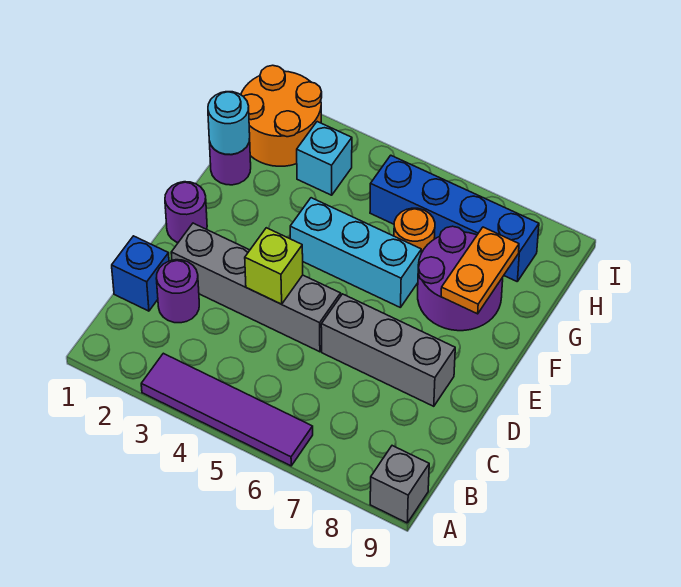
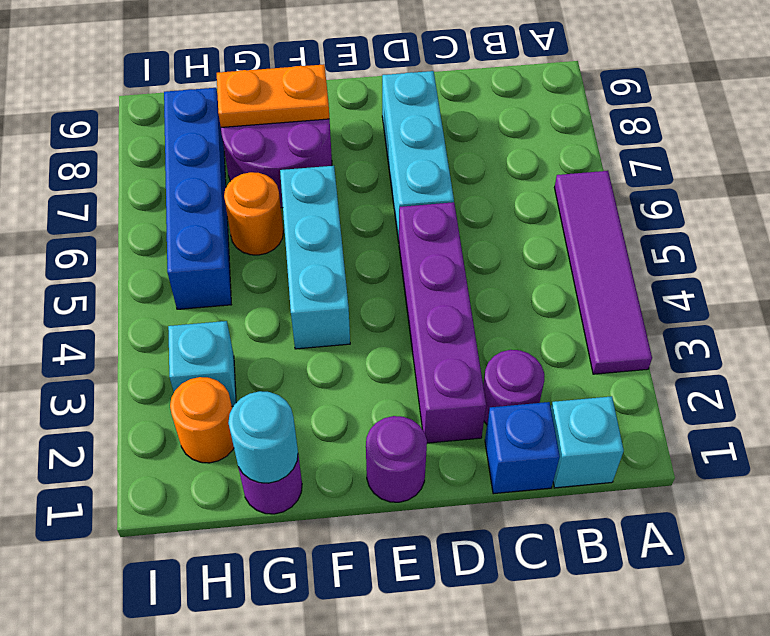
grey 1x1 brick [370,446,429,523] -> none
none -> cyan 1x1 brick [551,396,624,488]
grey 1x4 brick [171,223,341,352] -> purple 1x4 brick [399,202,486,443]
lime 1x1 brick [245,228,303,304] -> none
grey 1x3 brick [321,294,455,406] -> cyan 1x3 brick [382,71,454,242]
orange 2x2 round brick [241,65,322,166] -> orange 1x1 round brick [170,377,234,463]

